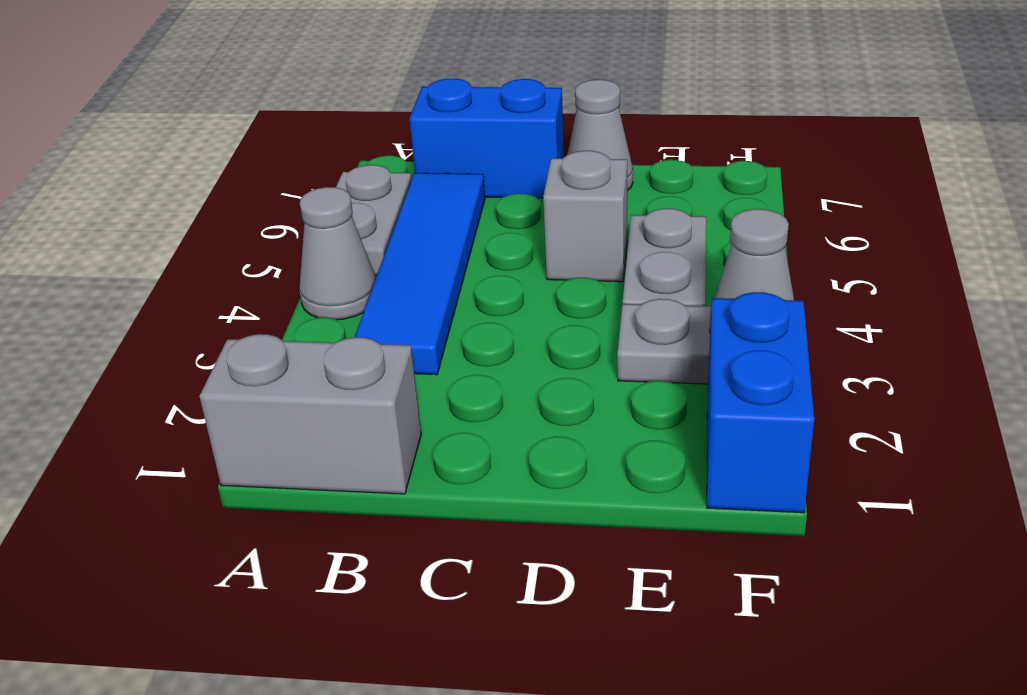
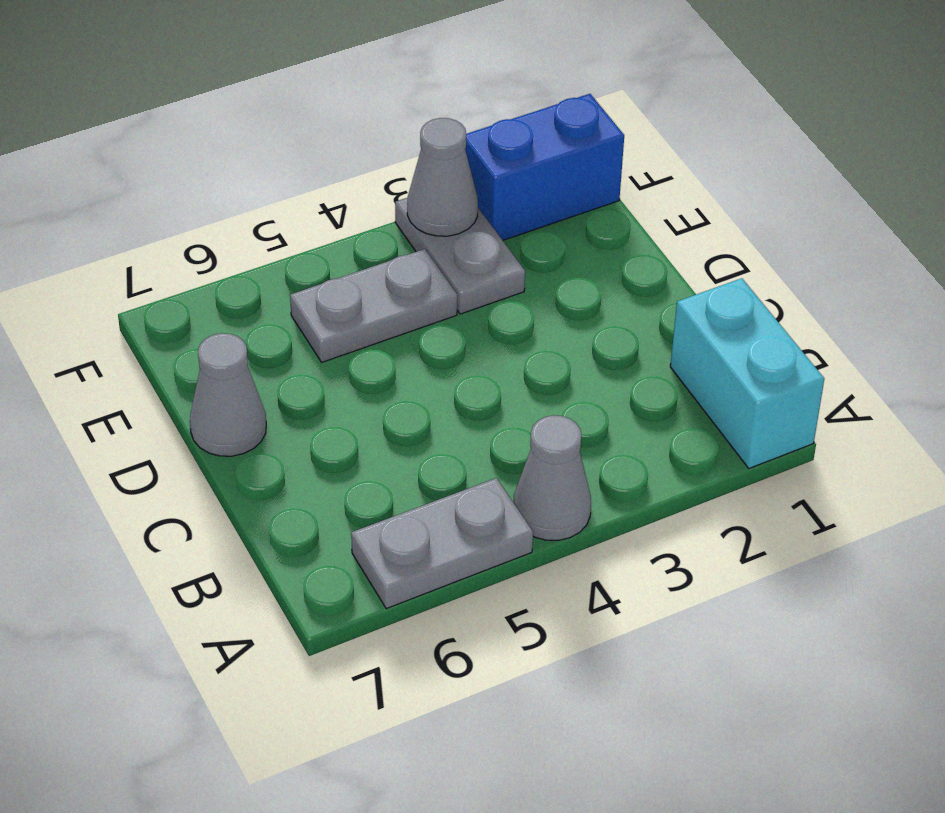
grey 1x2 brick [199,334,421,494] -> cyan 1x2 brick [670,278,824,468]
blue 1x4 tile [355,173,485,375] -> none
blue 1x2 brick [409,79,564,198] -> none
grey 1x1 brick [543,151,627,282] -> none

